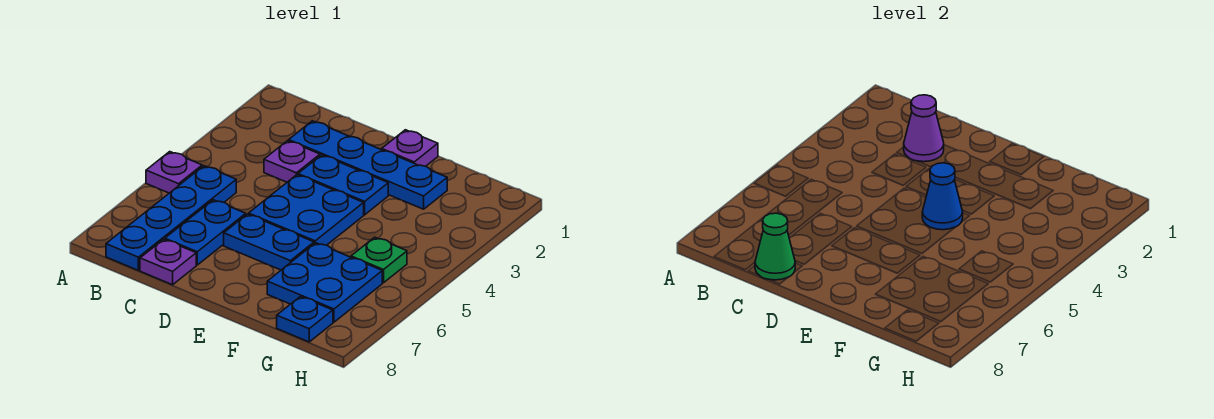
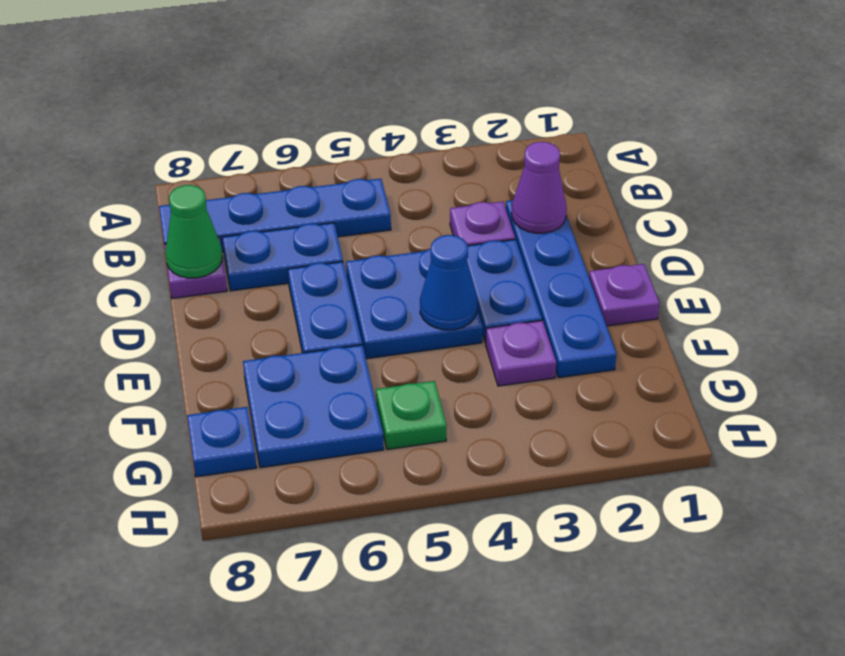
purple 1x1 plate [146,152,202,193] -> purple 1x1 plate moved to [486,321,556,386]

